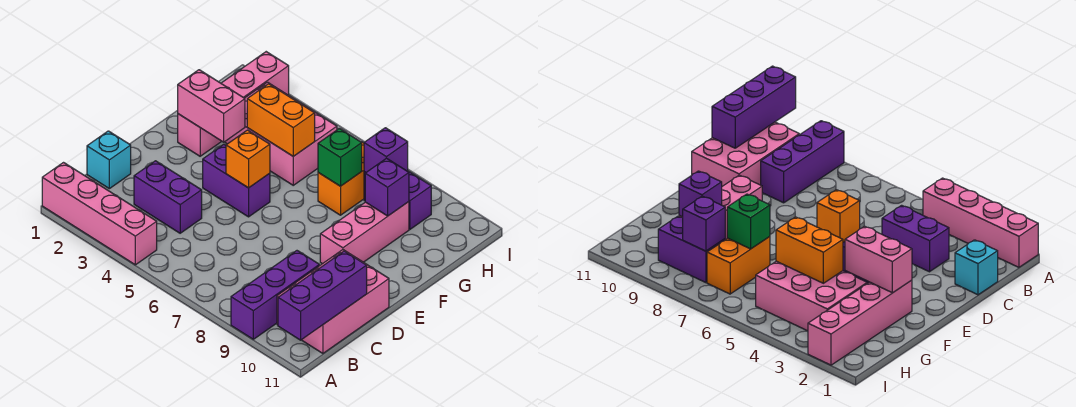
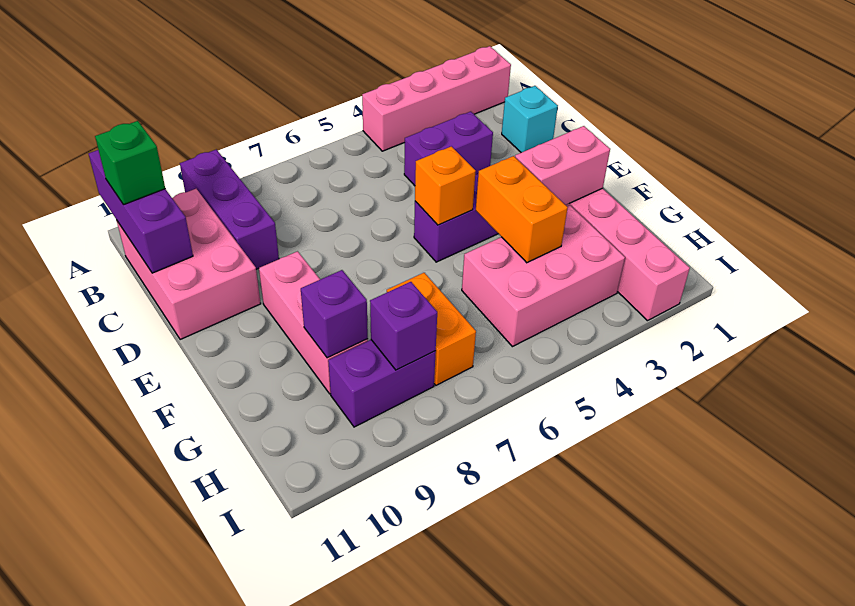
orange 1x2 brick [247,84,315,156] -> orange 1x2 brick turned to [476,156,568,263]
green 1x1 brick [318,128,362,186] -> green 1x1 brick moved to [95,121,165,205]

